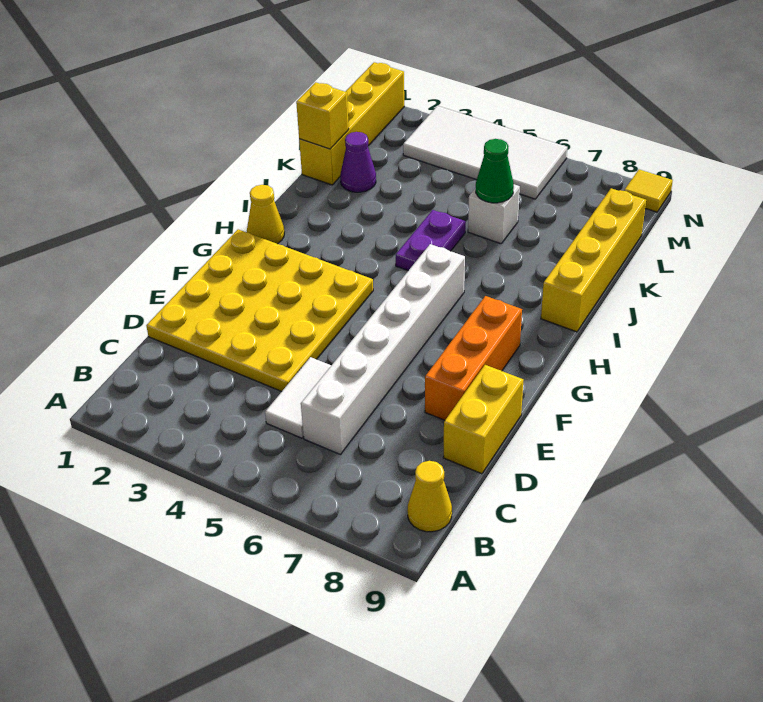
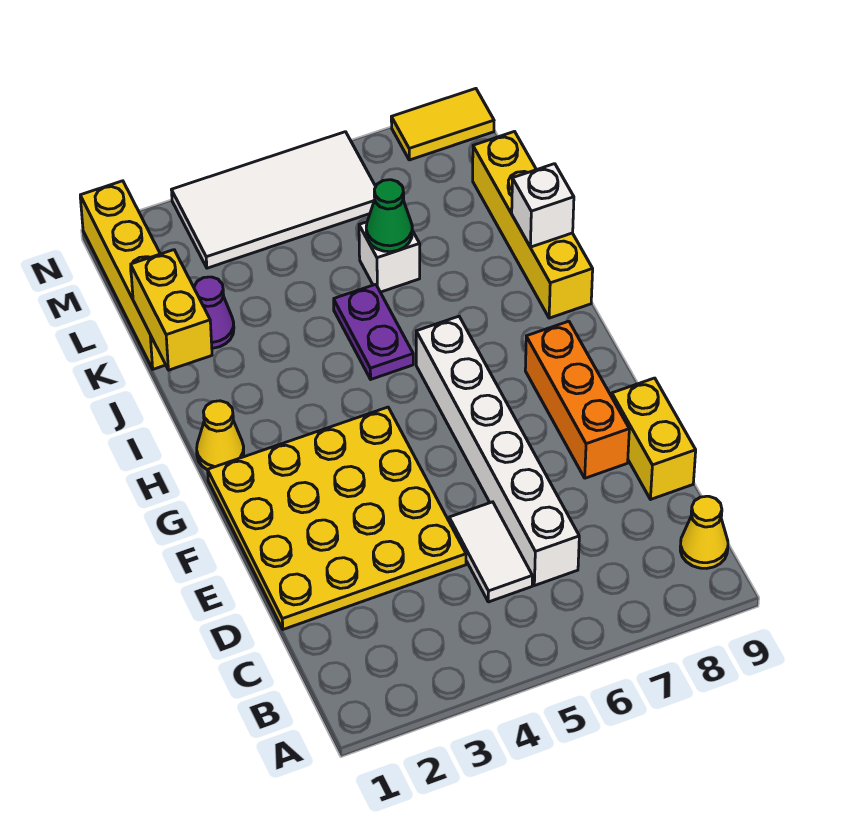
none -> white 1x1 brick [512,164,574,247]
yellow 1x1 brick [296,82,349,149] -> yellow 1x2 brick [131,250,212,370]
yellow 1x1 tile [624,170,673,212] -> yellow 1x2 tile [391,89,494,160]

